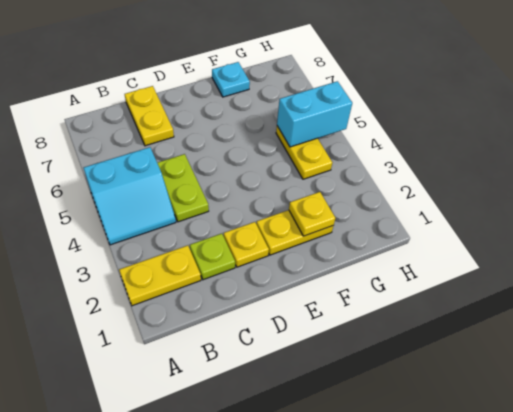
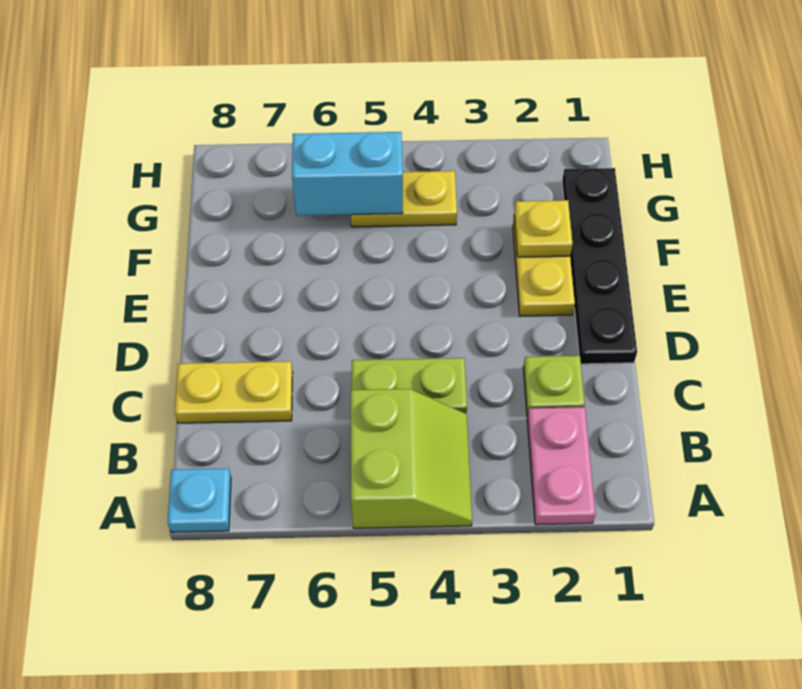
yellow 1x2 plate [119,245,201,306] -> pink 1x2 plate [527,407,595,525]
cyan 2x2 slope [84,147,176,245] -> lime 2x2 slope [350,389,472,528]
none -> black 1x4 plate [562,168,637,364]
yellow 1x1 plate [224,222,269,267] -> none
cyan 1x1 plate [212,62,250,97] -> cyan 1x1 plate moved to [168,468,231,532]
cyan 1x2 brick [277,81,352,147] -> cyan 1x2 brick turned to [292,132,403,216]

